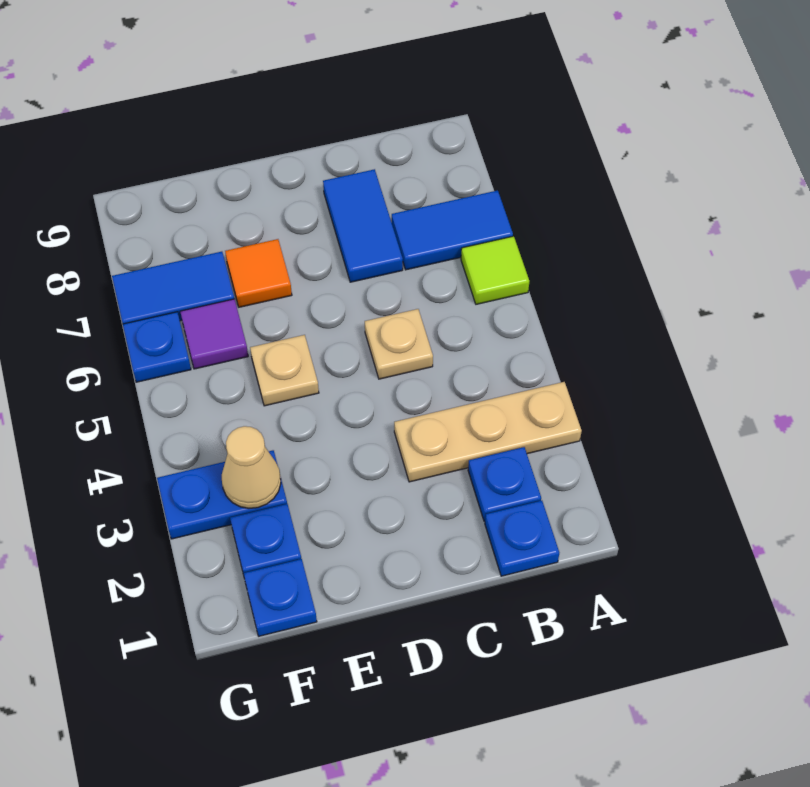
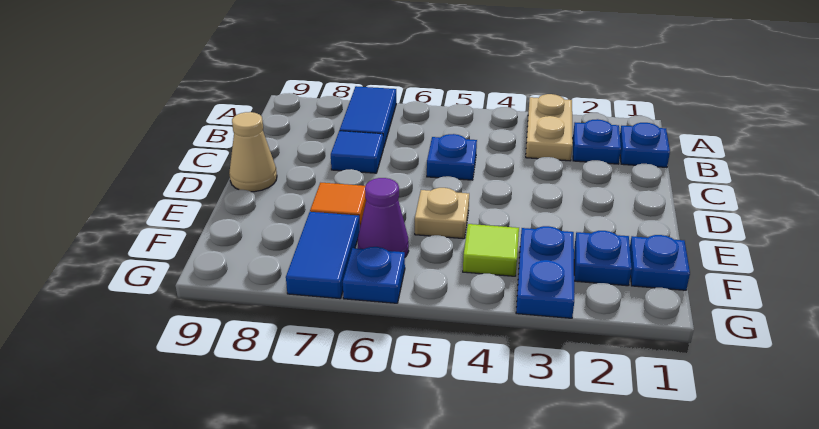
tan 1x3 plate [394,382,582,482] -> tan 1x2 plate [526,94,573,161]
lime 1x1 tile [461,236,529,304] -> lime 1x1 tile moved to [463,224,519,276]
tan 1x1 plate [365,309,433,379] -> blue 1x1 plate [427,134,477,180]
blue 1x2 tile [323,169,403,282] -> blue 1x1 tile [331,131,383,173]
tan 1x1 cone [222,426,281,508] -> tan 1x1 cone moved to [229,112,277,192]
purple 1x1 tile [180,299,248,369] -> purple 1x1 cone [358,178,409,257]

